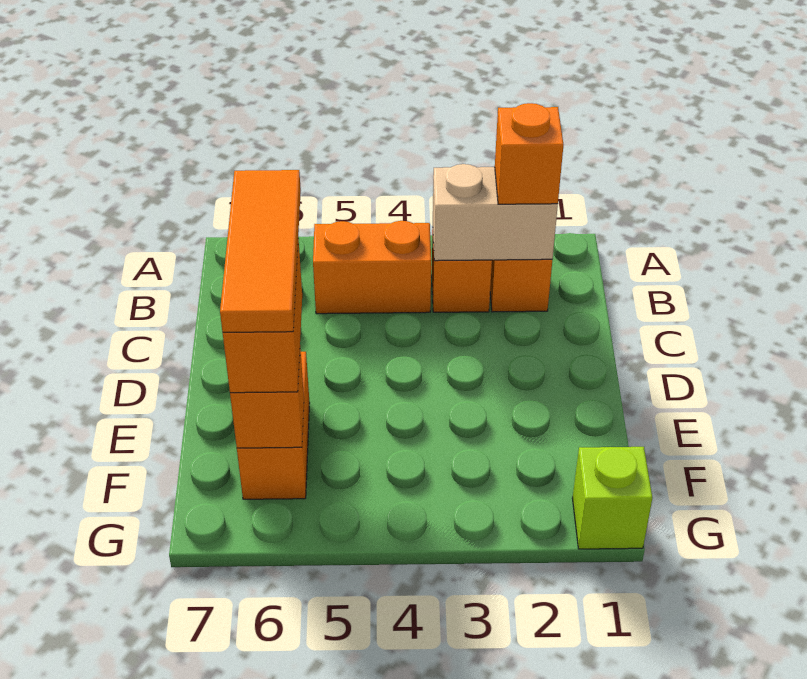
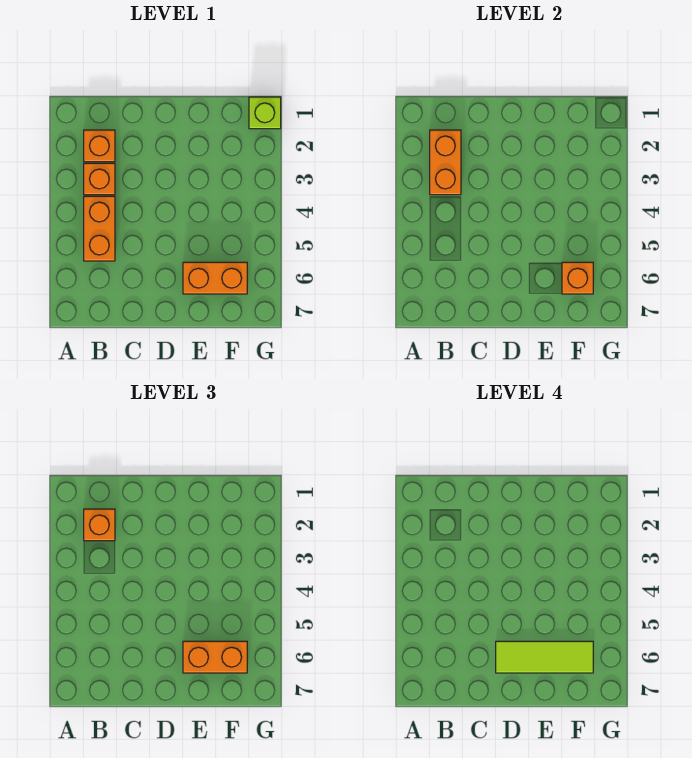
tan 1x2 brick [433,164,558,261] -> orange 1x2 brick [430,130,461,195]
orange 1x3 tile [220,170,301,332] -> lime 1x3 tile [496,641,593,673]

